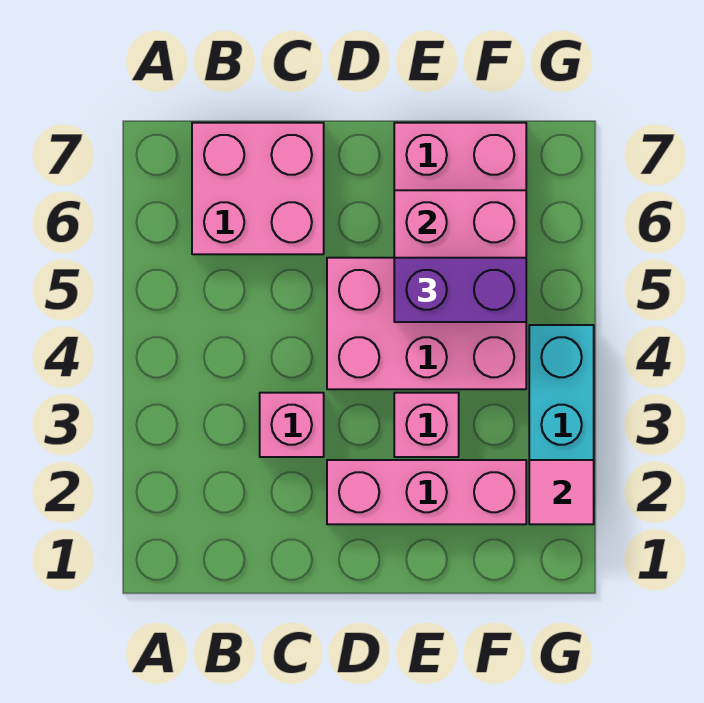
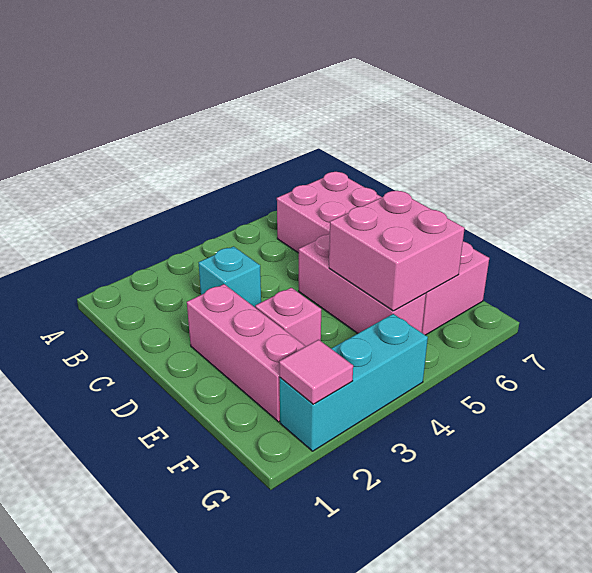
pink 1x1 brick [260,393,324,457] -> cyan 1x1 brick [199,246,261,307]
pink 2x3 brick [327,258,526,389] -> pink 1x3 brick [299,234,426,334]
purple 1x2 brick [394,258,526,322] -> none

